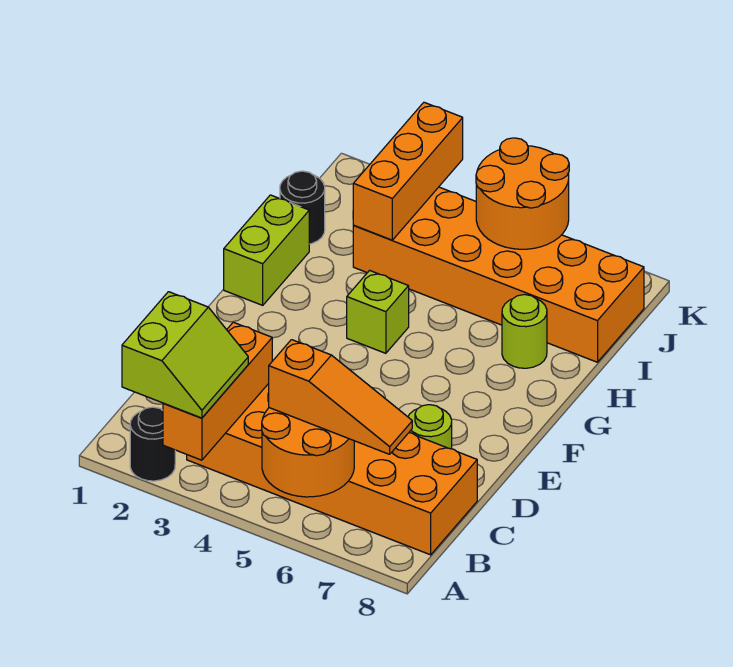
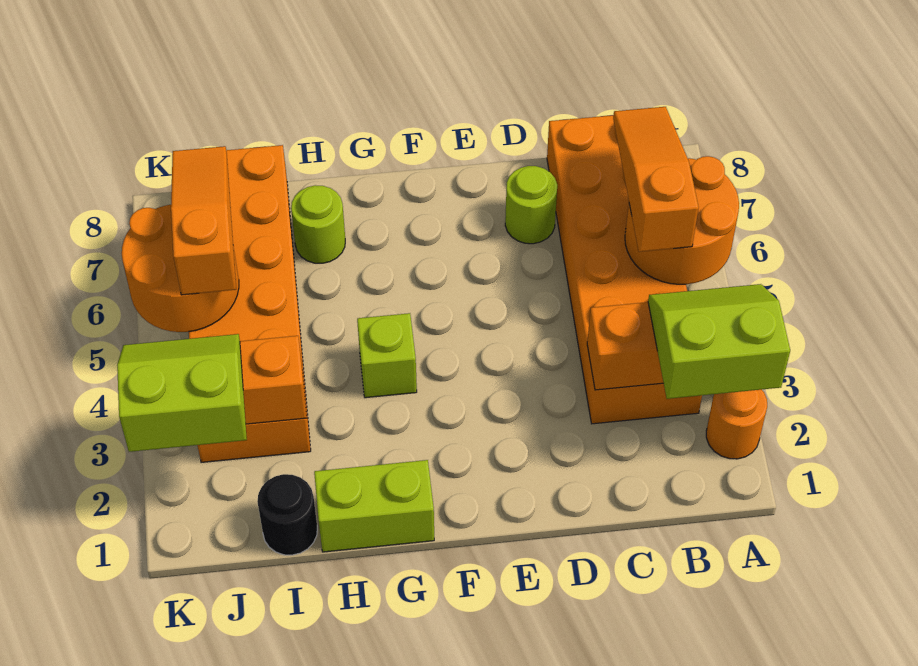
black 1x1 round brick [130,407,175,481] -> orange 1x1 round brick [706,390,767,459]
none -> lime 2x2 slope [117,334,247,452]
none -> orange 1x3 slope [171,146,236,295]

